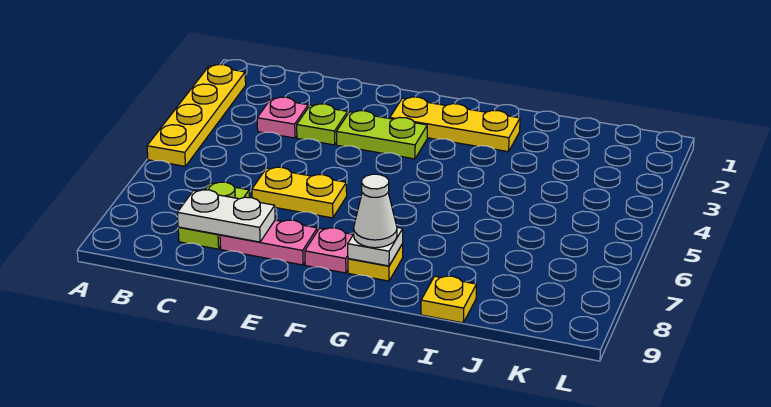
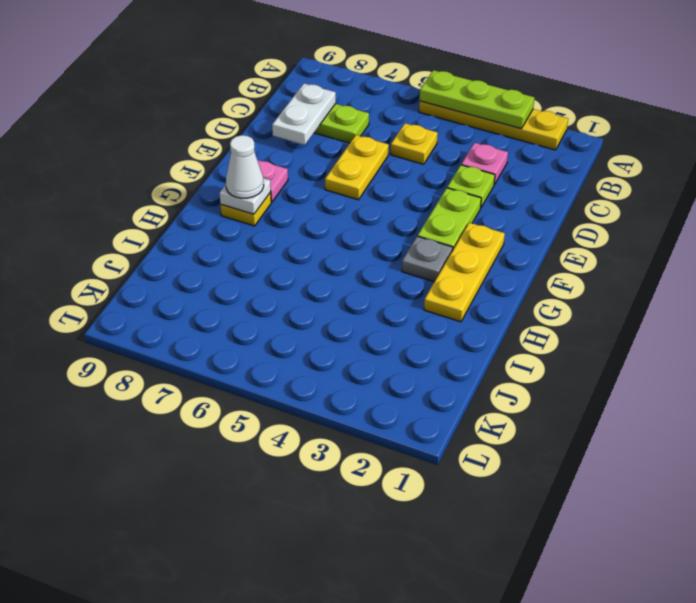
none -> lime 1x3 plate [420,70,534,129]
pink 1x2 plate [220,220,317,265] -> none
none -> grey 1x1 plate [402,236,453,282]
yellow 1x1 plate [421,276,476,323] -> yellow 1x1 plate moved to [391,123,438,164]

